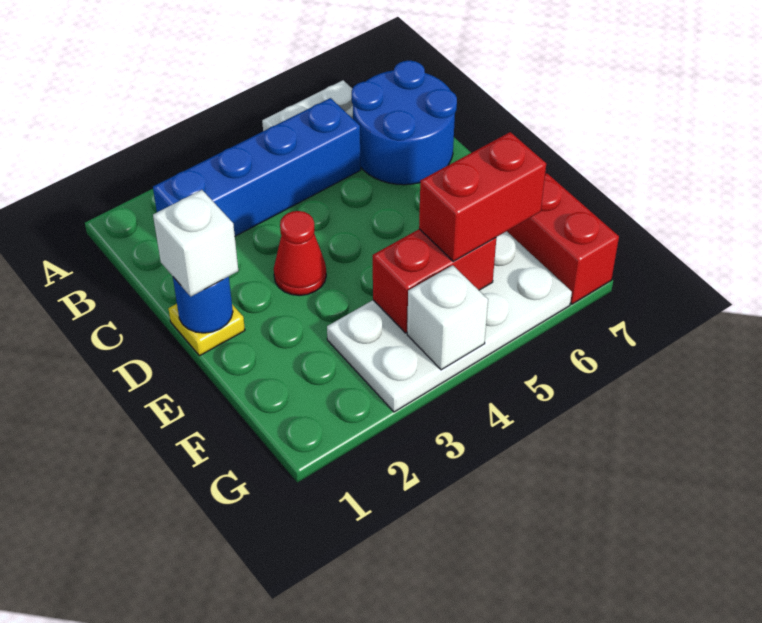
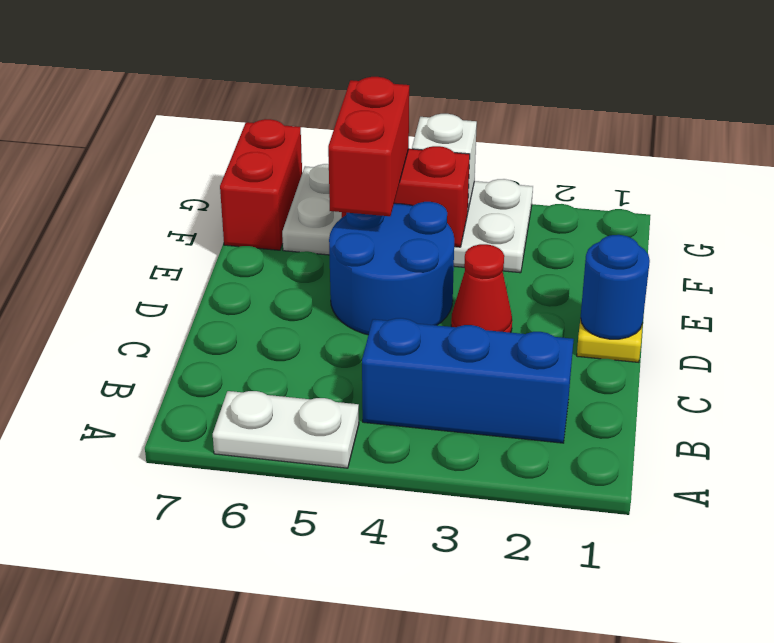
blue 1x4 brick [153,98,361,236] -> blue 1x3 brick [362,318,574,443]
blue 2x2 round brick [352,61,457,185] -> blue 2x2 round brick moved to [329,202,454,335]
white 1x1 brick [153,190,238,296] -> none
red 1x2 brick [419,132,546,262] -> red 1x2 brick turned to [328,77,409,216]

